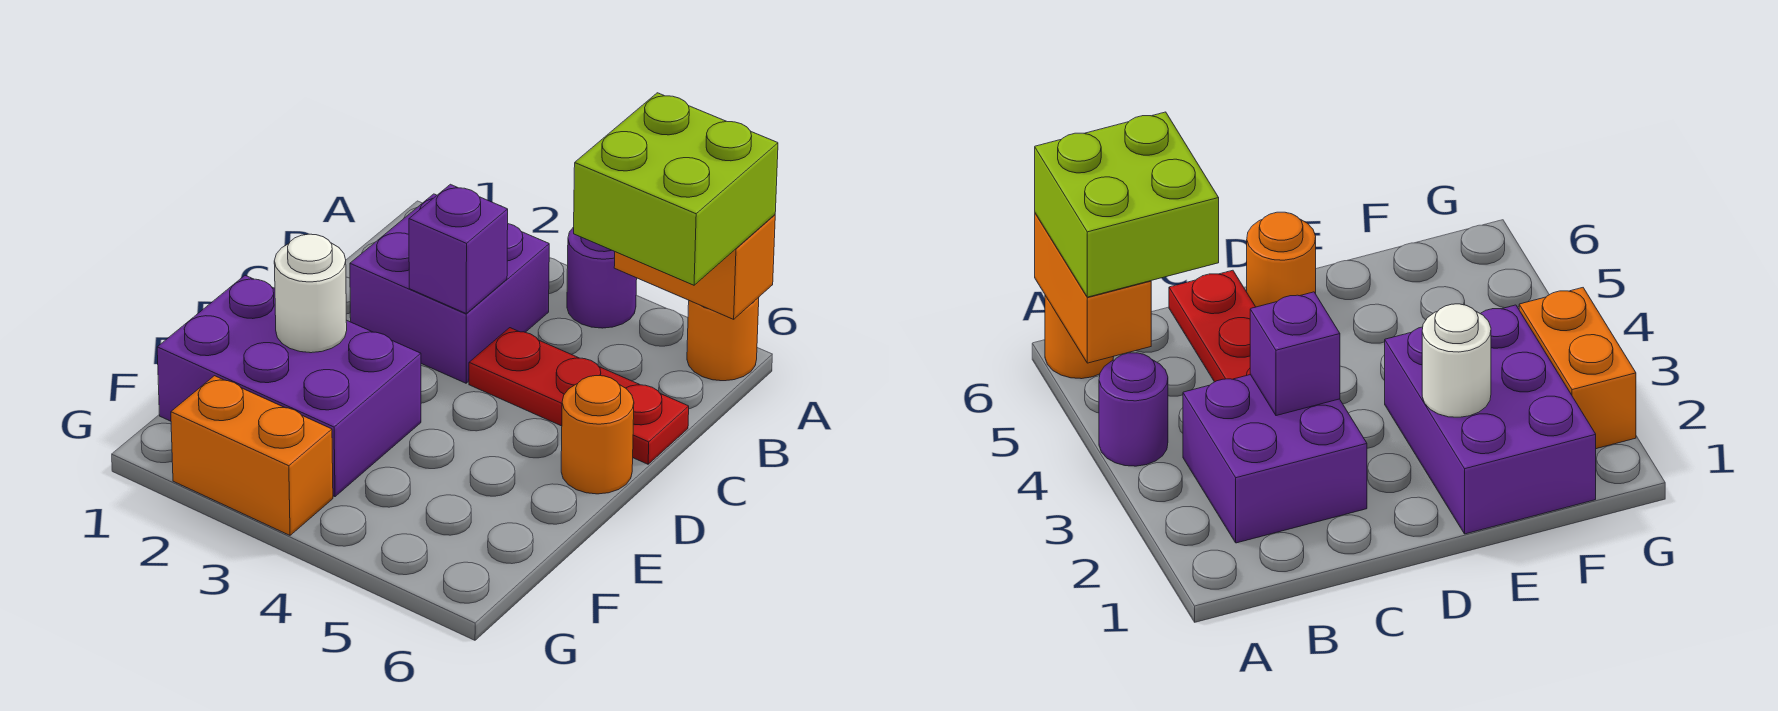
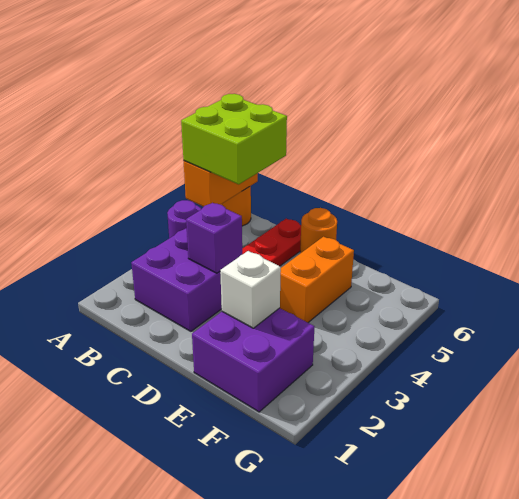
purple 2x3 brick [157,275,421,497] -> purple 2x2 brick [192,308,314,412]
white 1x1 round brick [274,234,347,353] -> white 1x1 brick [220,251,281,328]
orange 1x2 brick [171,376,333,535] -> orange 1x2 brick moved to [280,237,354,323]

